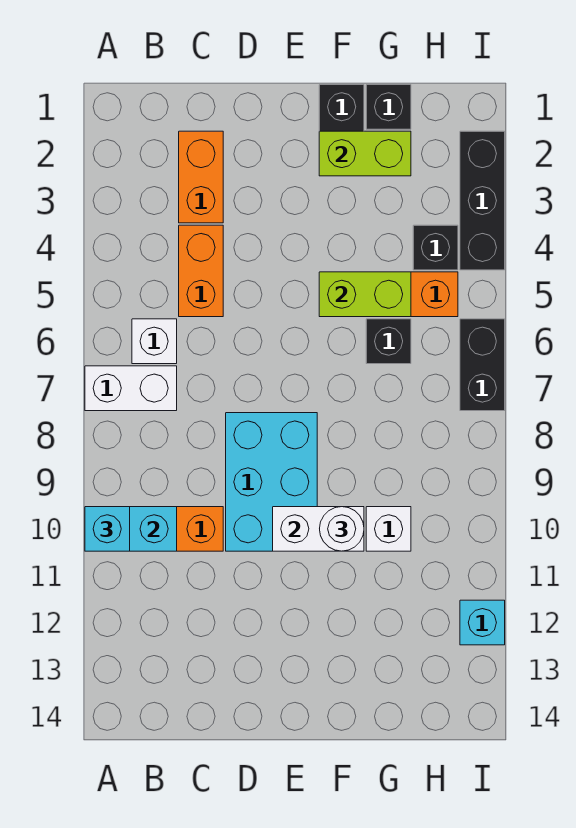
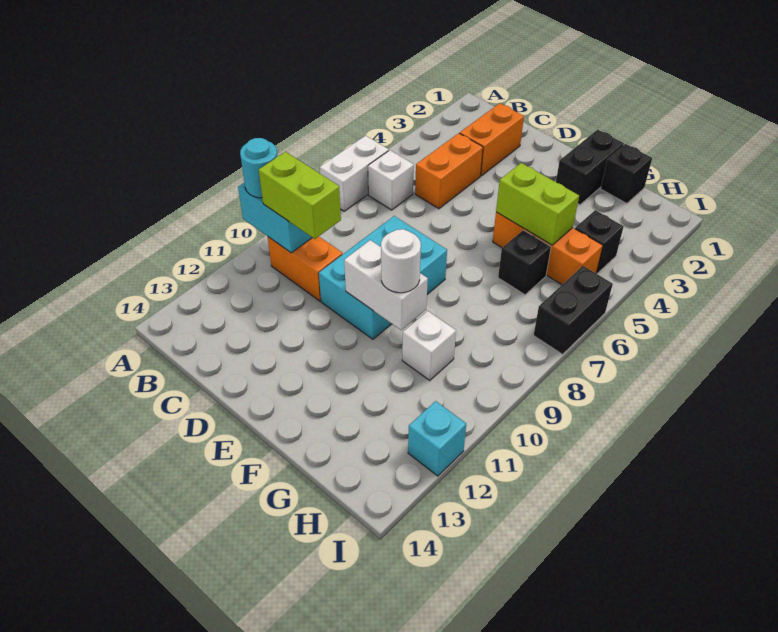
white 1x2 brick [85,366,177,411] -> white 1x2 brick turned to [320,136,389,211]
cyan 1x1 brick [85,507,130,551] -> cyan 1x1 round brick [240,138,277,198]
lime 1x2 brick [319,131,411,176] -> lime 1x2 brick moved to [259,152,341,239]
black 1x3 brick [460,131,505,270] -> none

